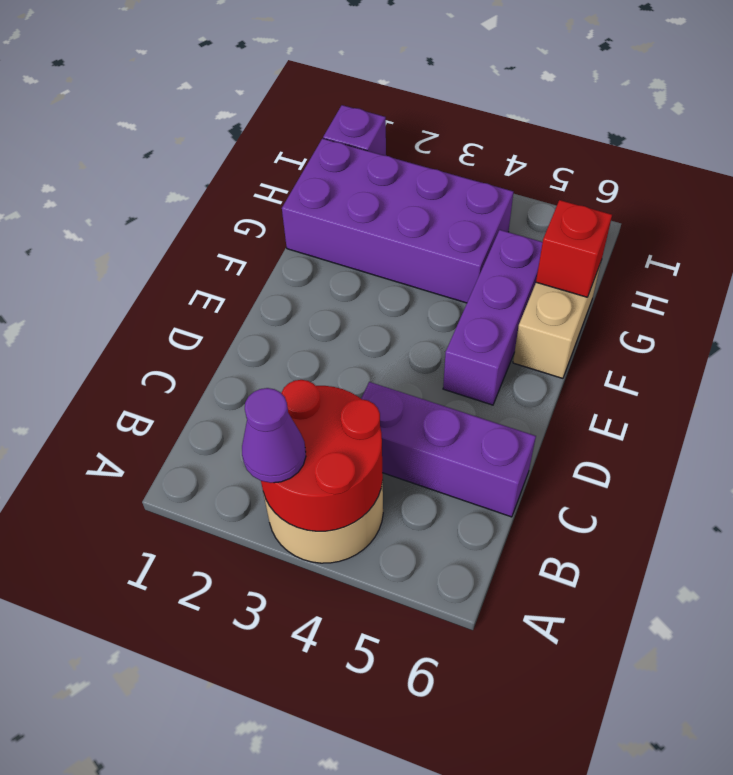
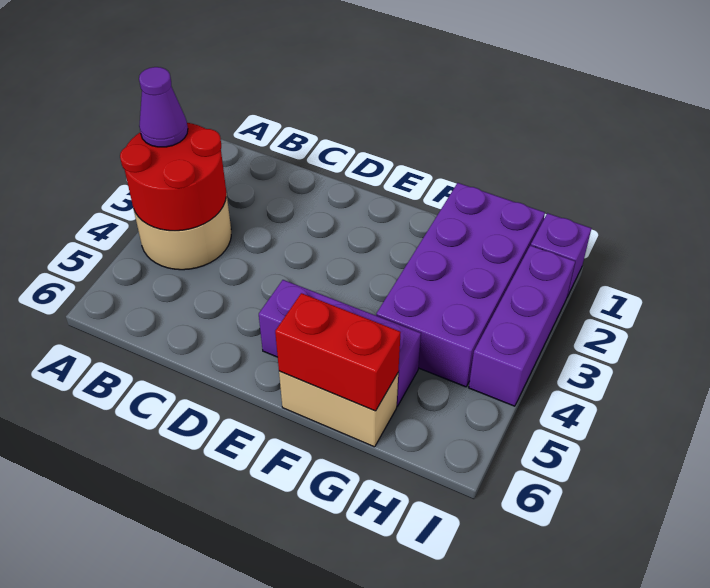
purple 1x3 brick [361,382,536,517] -> purple 1x3 brick moved to [469,245,575,406]
red 1x1 brick [536,200,612,297] -> red 1x2 brick [275,293,401,411]

